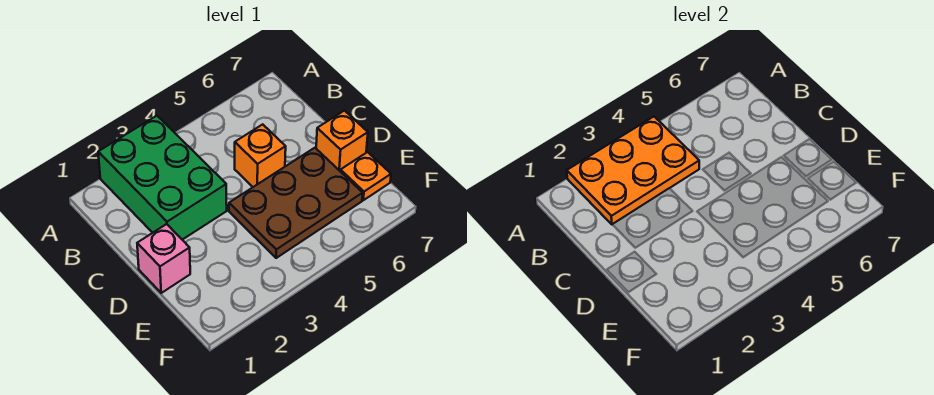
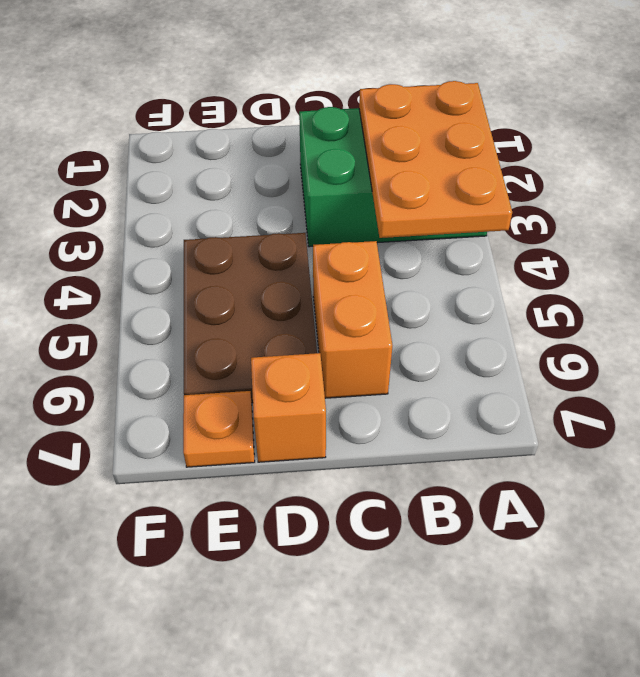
orange 1x1 brick [235,124,286,187] -> orange 1x2 brick [313,241,392,398]
pink 1x1 brick [137,224,190,293] -> none

